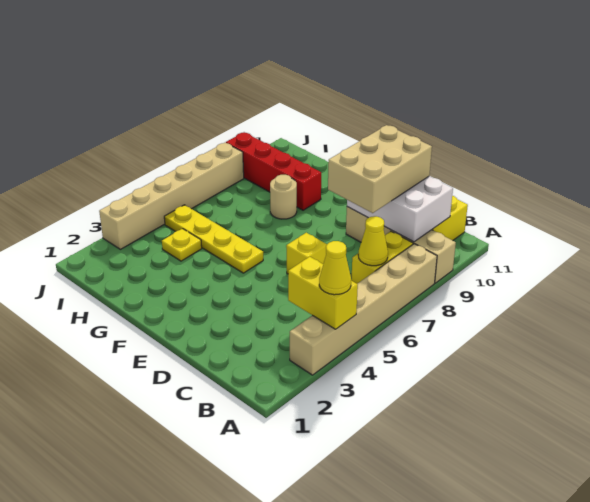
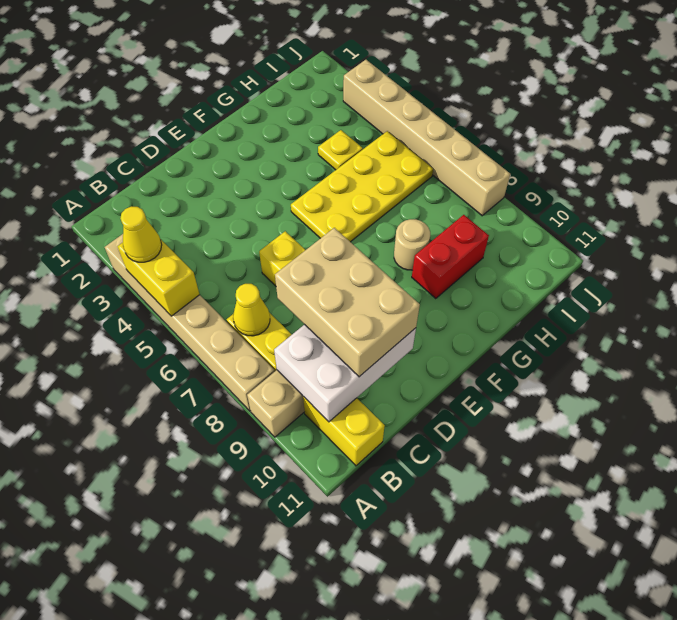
yellow 1x2 brick [288,257,358,329] -> yellow 1x2 brick turned to [117,239,200,316]
yellow 1x4 plate [164,205,263,273] -> yellow 2x4 plate [291,131,433,242]
red 1x4 brick [226,132,321,210] -> red 1x2 brick [412,215,489,299]

